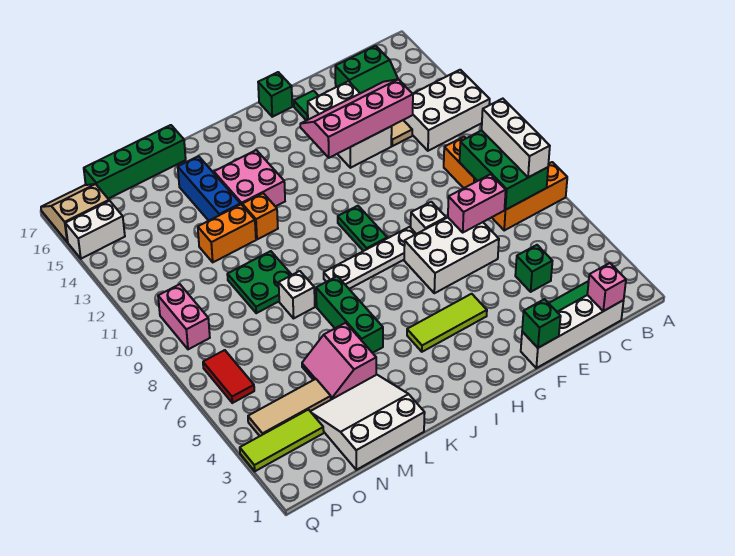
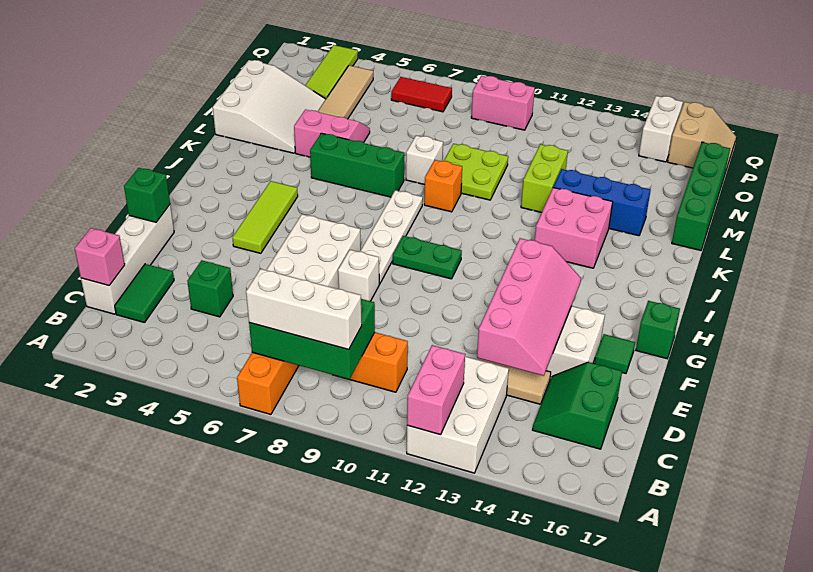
pink 1x2 brick [448,174,506,232] -> pink 1x2 brick moved to [407,345,465,435]
orange 1x1 brick [242,193,278,239] -> orange 1x1 brick moved to [424,160,462,212]
green 2x2 plate [227,251,292,313] -> lime 2x2 plate [444,144,508,200]
orange 1x2 brick [198,205,256,262] -> lime 1x2 brick [521,144,568,212]

